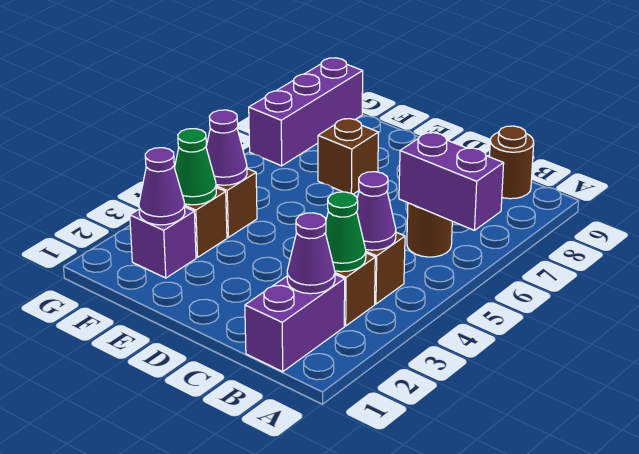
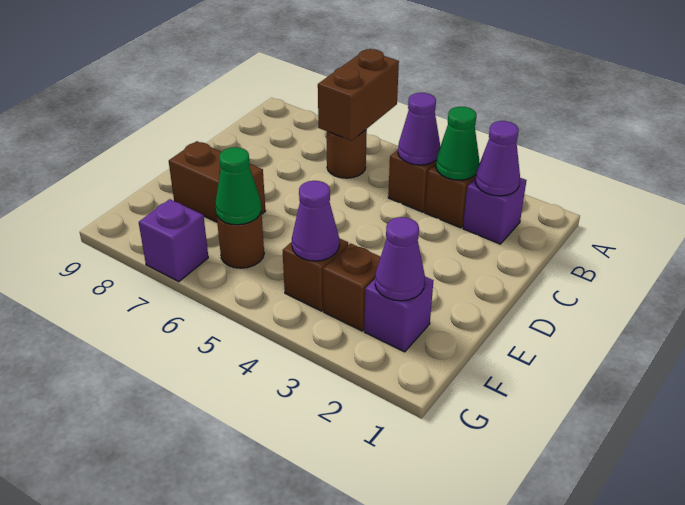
purple 1x2 brick [399,133,504,230] -> brown 1x2 brick [318,49,399,141]
purple 1x2 brick [245,274,345,372] -> purple 1x1 brick [463,178,526,244]
brown 1x1 round brick [490,126,534,199] -> brown 1x1 round brick moved to [217,212,264,268]
brown 1x1 brick [318,119,378,194] -> brown 1x2 brick [169,141,265,222]
green 1x1 cone [175,129,216,205] -> green 1x1 cone moved to [215,147,261,225]
purple 1x3 brick [249,58,363,166] -> purple 1x1 brick [139,199,208,282]

